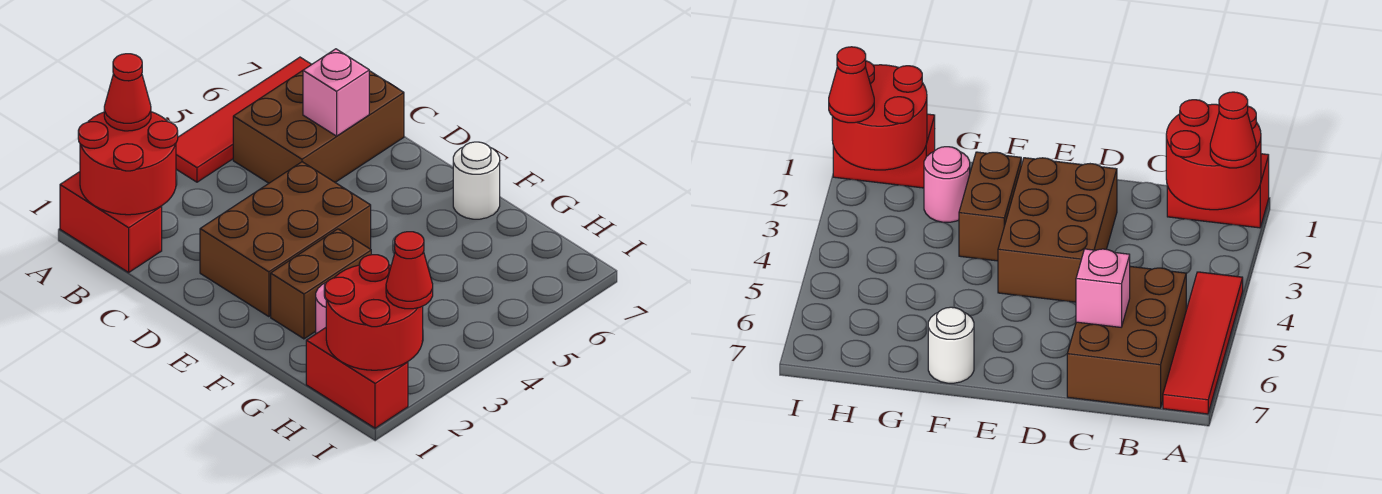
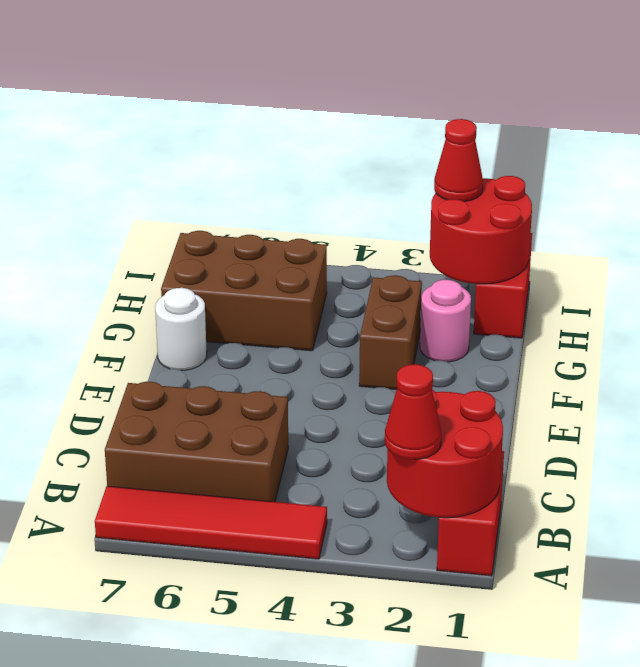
pink 1x1 brick [303,49,369,136] -> none
brown 2x3 brick [200,162,371,317] -> brown 2x3 brick moved to [161,231,327,351]
brown 1x2 brick [271,229,371,339] -> brown 1x2 brick turned to [359,275,422,390]

